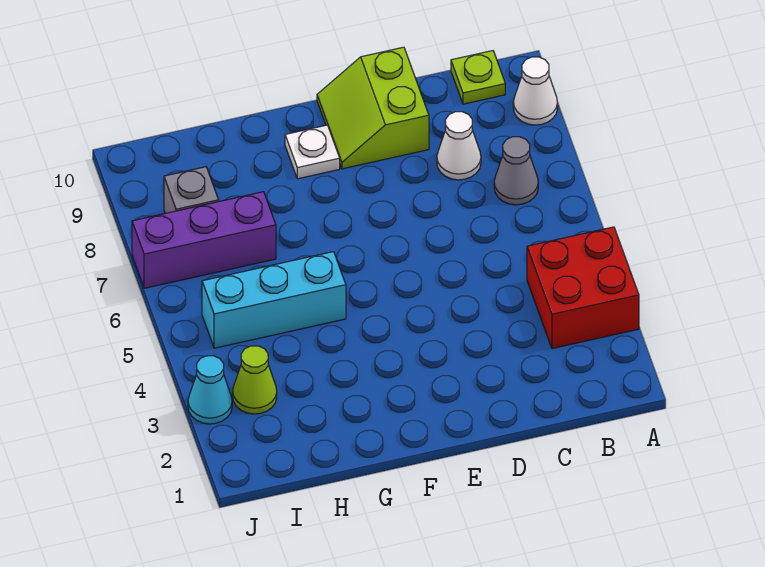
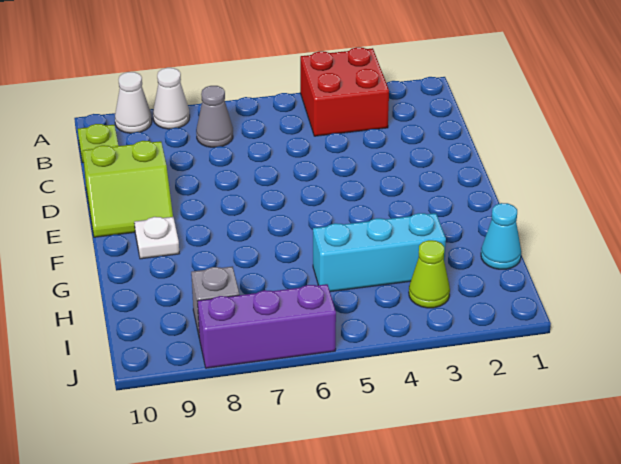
white 1x1 cone [437,112,481,180] -> white 1x1 cone moved to [153,68,190,129]
cyan 1x3 brick [202,252,346,348] -> cyan 1x3 brick turned to [313,213,446,292]
purple 1x3 brick [132,192,276,288] -> purple 1x3 brick turned to [198,284,336,368]
cyan 1x1 cone [188,356,232,424] -> cyan 1x1 cone moved to [481,203,521,269]

